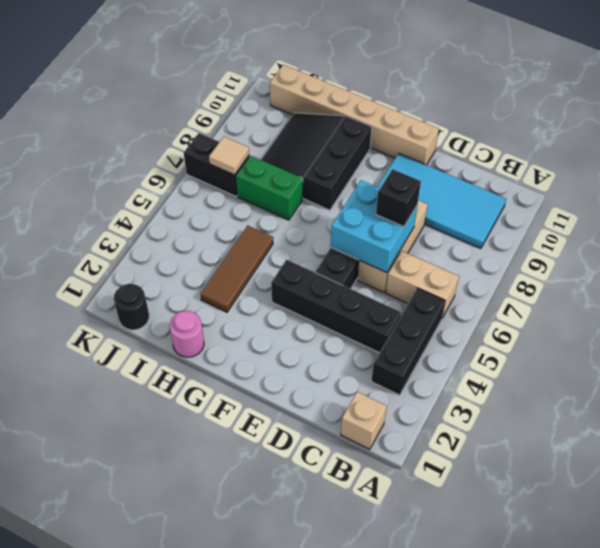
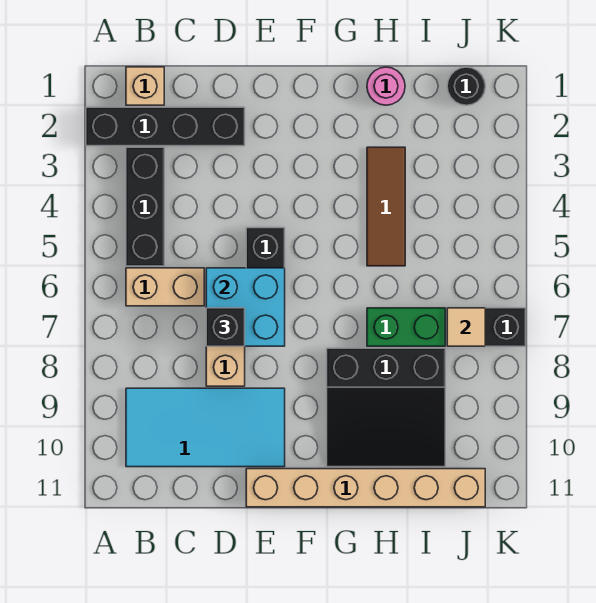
black 1x4 brick [271,260,401,353] -> black 1x4 brick moved to [86,107,245,146]
black 3x3 slope [262,113,372,210] -> black 3x3 slope turned to [327,348,445,467]

